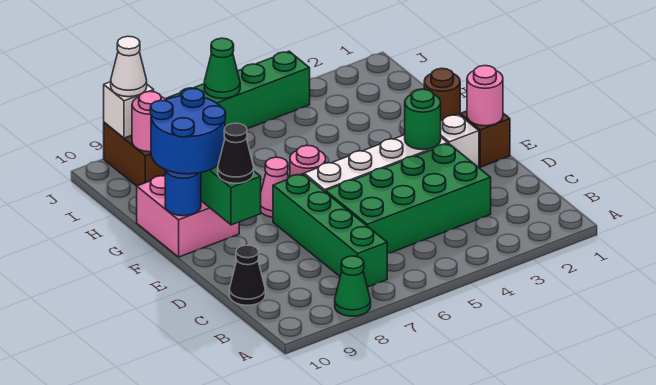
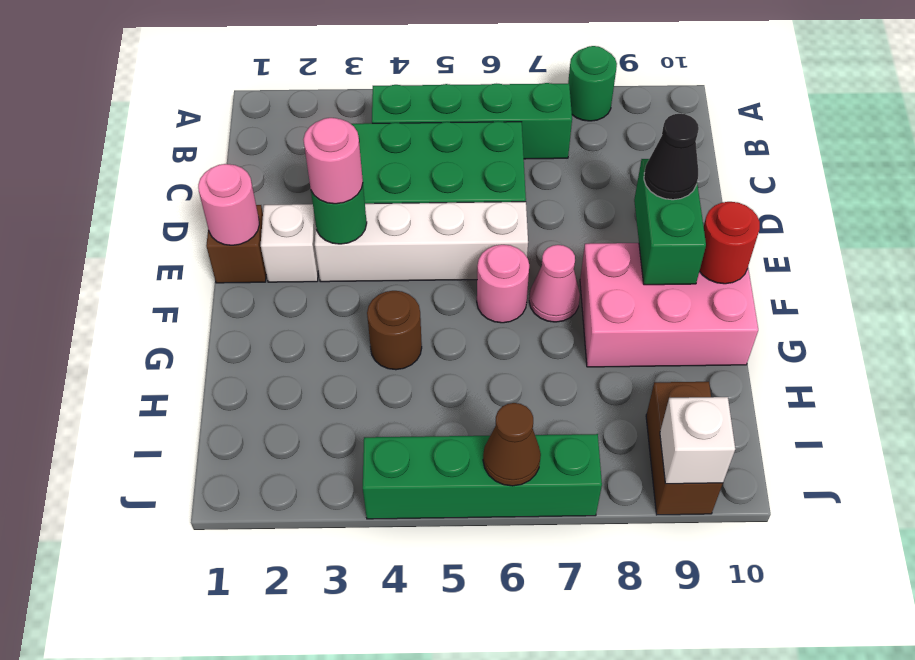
green 1x1 cone [335,256,371,316] -> green 1x1 round brick [568,46,617,121]
green 1x4 brick [273,174,387,287] -> green 1x4 brick turned to [372,83,572,159]
black 1x1 cone [229,245,265,305] -> none
pink 2x2 brick [137,176,239,257] -> pink 2x3 brick [580,243,758,367]
blue 2x2 round brick [150,89,226,174] -> none
blue 1x1 round brick [165,170,201,216] -> red 1x1 round brick [700,202,760,284]
brown 1x1 round brick [424,68,460,121] -> brown 1x1 round brick moved to [367,291,422,370]
pink 1x1 round brick [132,91,166,152] -> pink 1x1 round brick moved to [303,118,363,204]
green 1x1 cone [204,38,240,99] -> brown 1x1 cone [483,403,541,486]
white 1x1 cone [111,36,147,97] -> none

